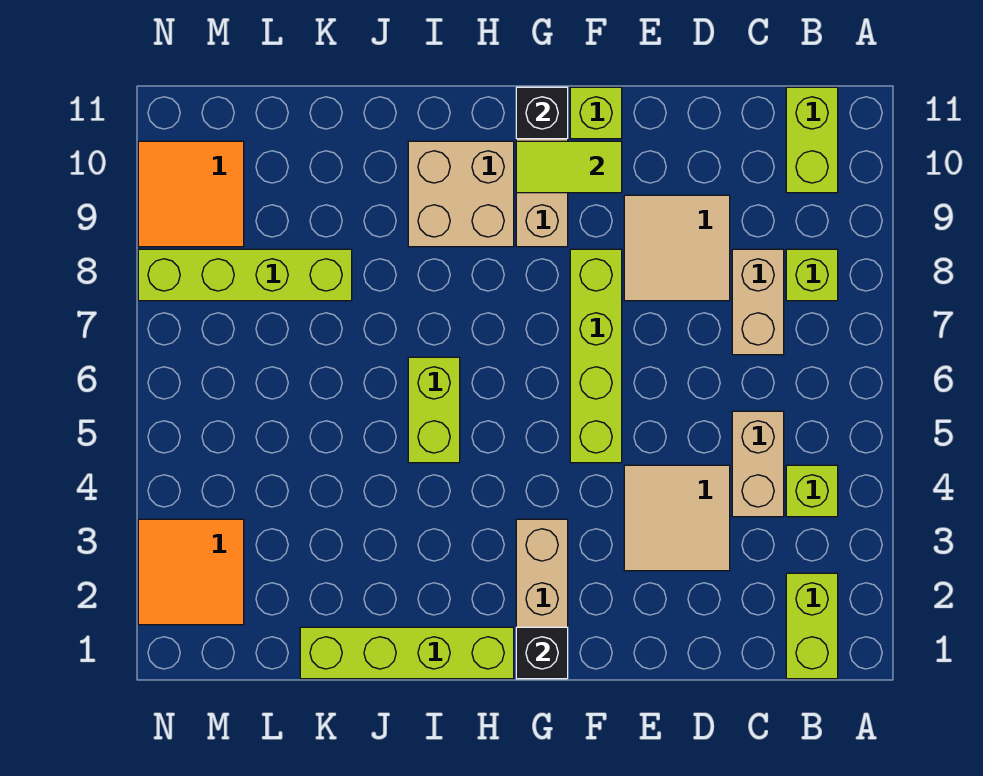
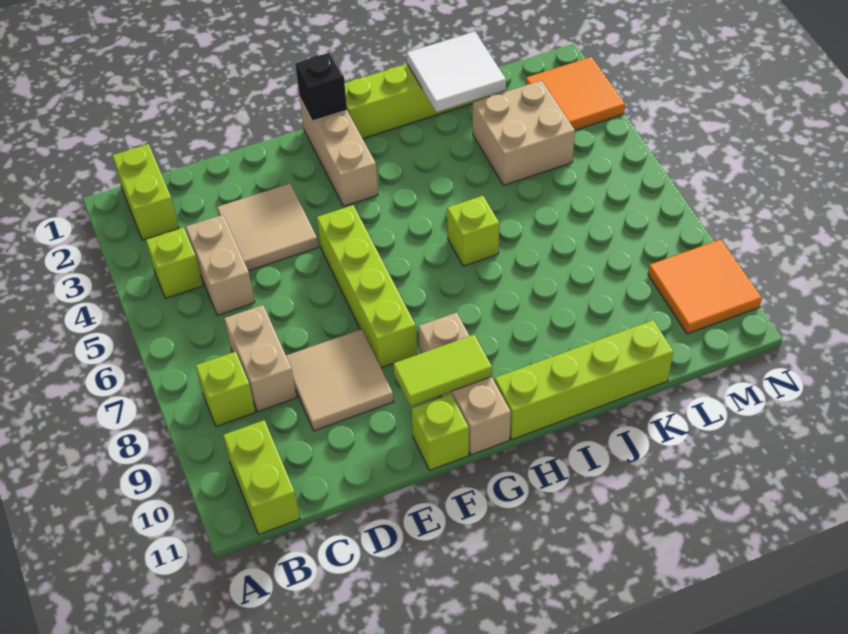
black 1x1 brick [516,87,568,139] -> none
tan 2x2 brick [408,141,514,247] -> tan 2x2 brick moved to [473,81,575,185]
lime 1x2 brick [408,357,460,463] -> lime 1x1 brick [447,196,499,266]
none -> white 2x2 tile [407,32,506,112]
lime 1x4 brick [138,249,352,301] -> lime 1x4 brick moved to [495,320,673,439]

